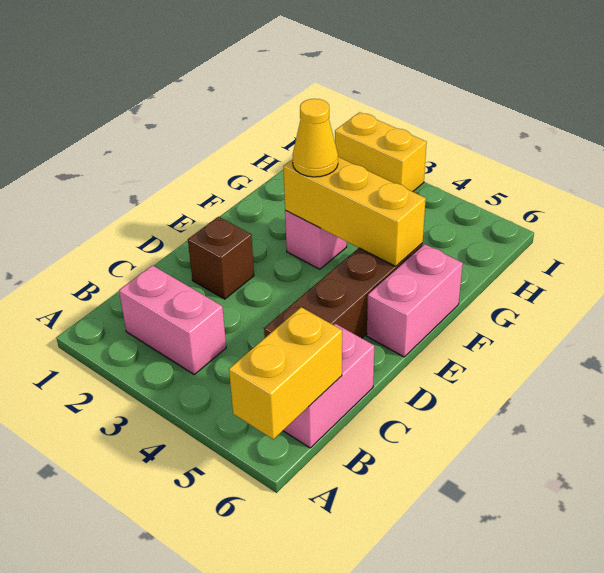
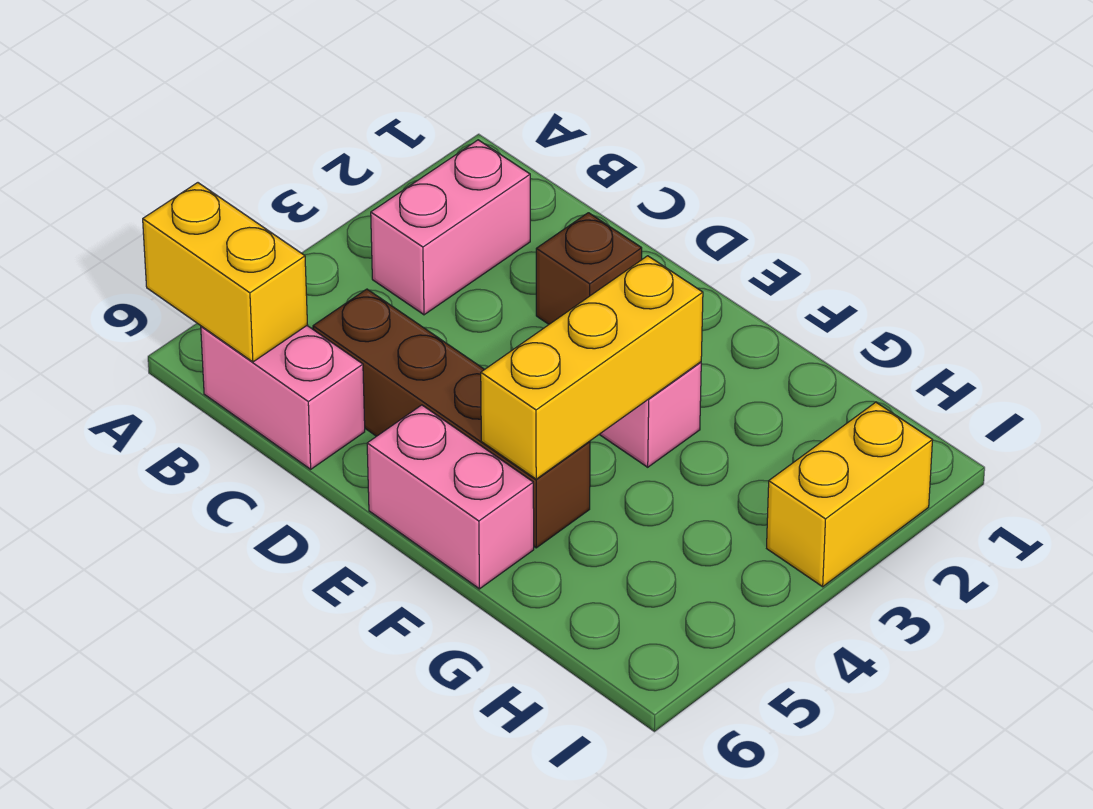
yellow 1x1 cone [293,99,338,177] -> none

